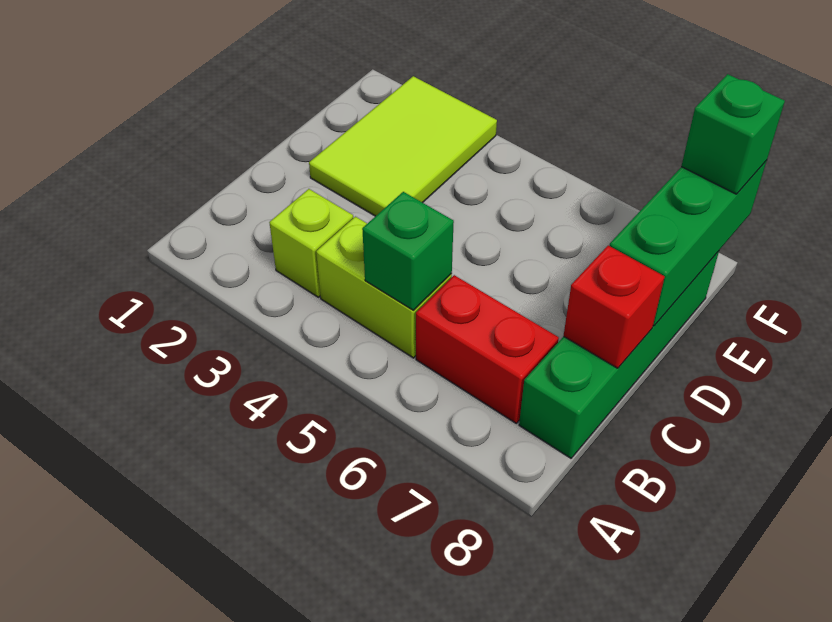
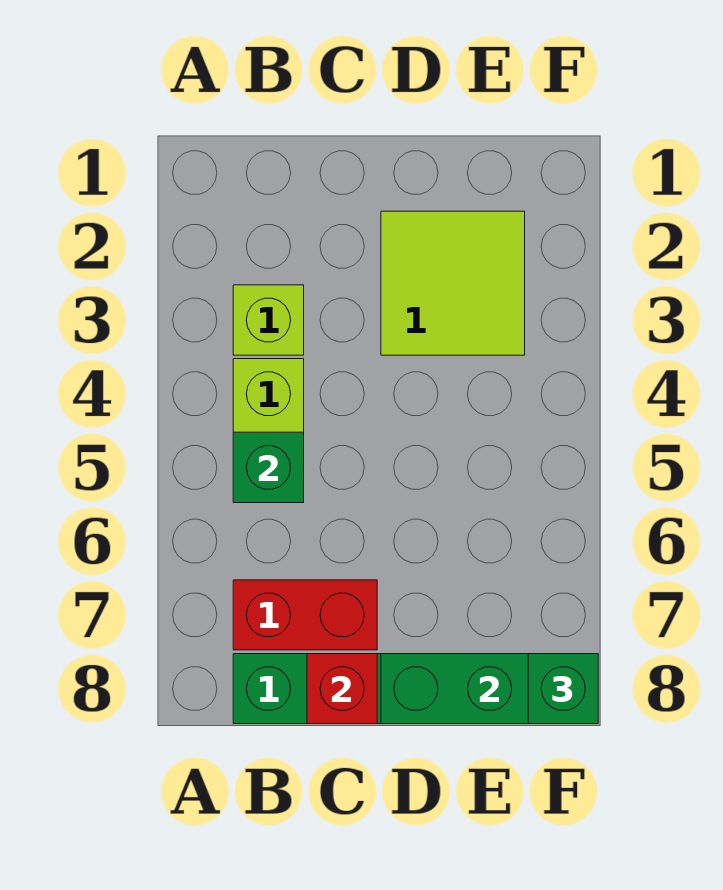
red 1x2 brick [416,275,559,423] -> red 1x2 brick turned to [233,580,377,650]
lime 2x3 tile [309,76,497,216] -> lime 2x2 tile [381,211,525,355]

